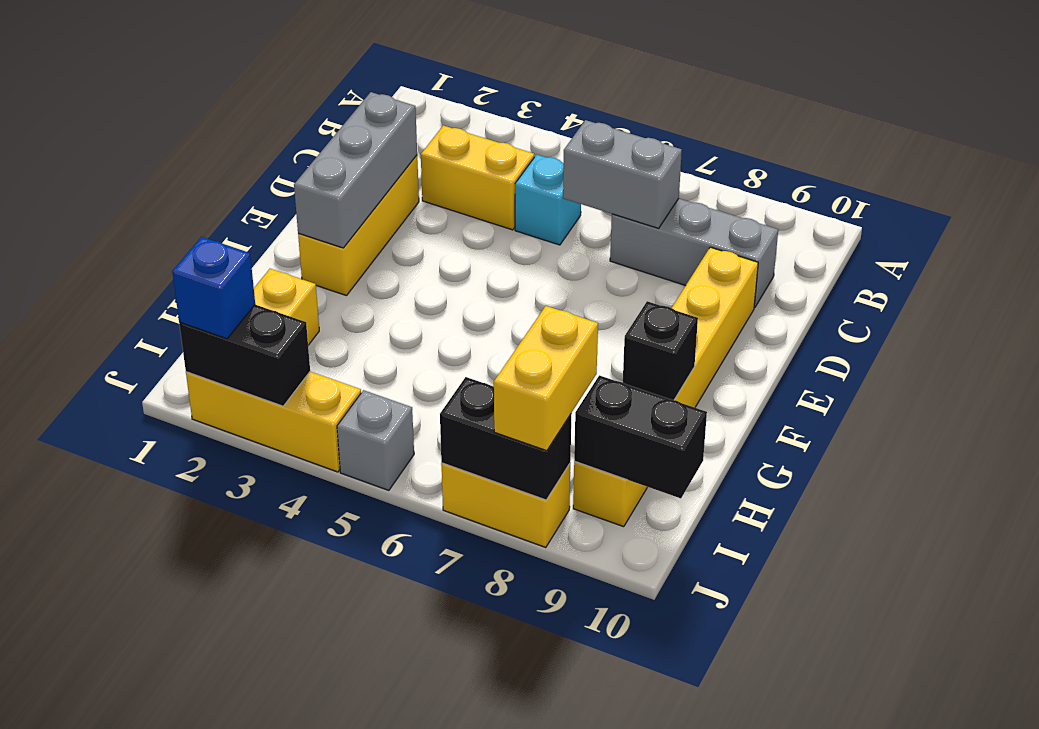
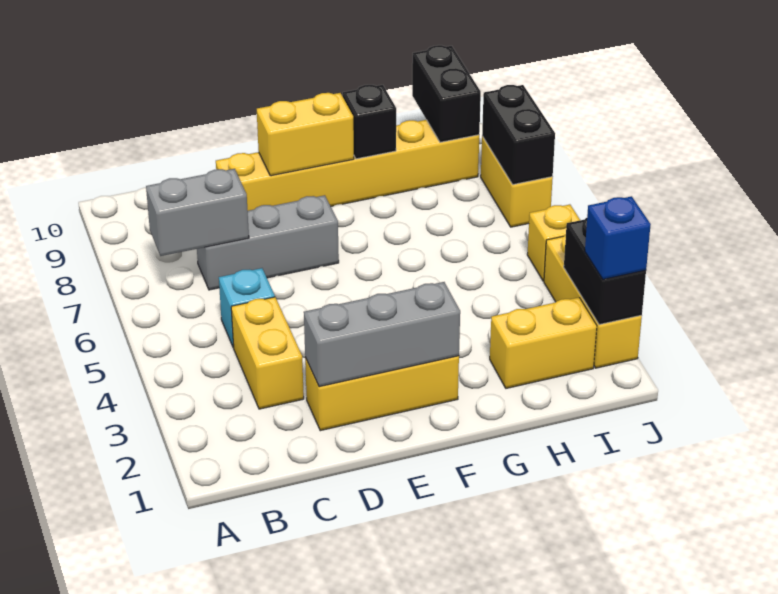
grey 1x2 brick [563,120,682,228] -> grey 1x2 brick turned to [146,169,249,256]
grey 1x3 brick [610,199,778,308] -> grey 1x3 brick turned to [197,195,339,290]
yellow 1x2 brick [494,306,598,451] -> yellow 1x2 brick moved to [257,93,354,176]
grey 1x1 brick [337,390,414,490] -> yellow 1x1 brick [527,204,580,281]

